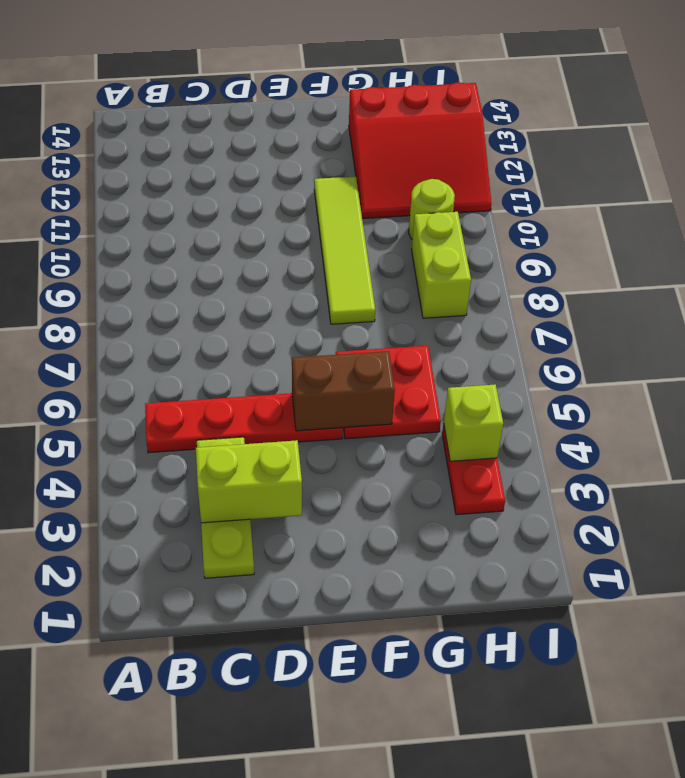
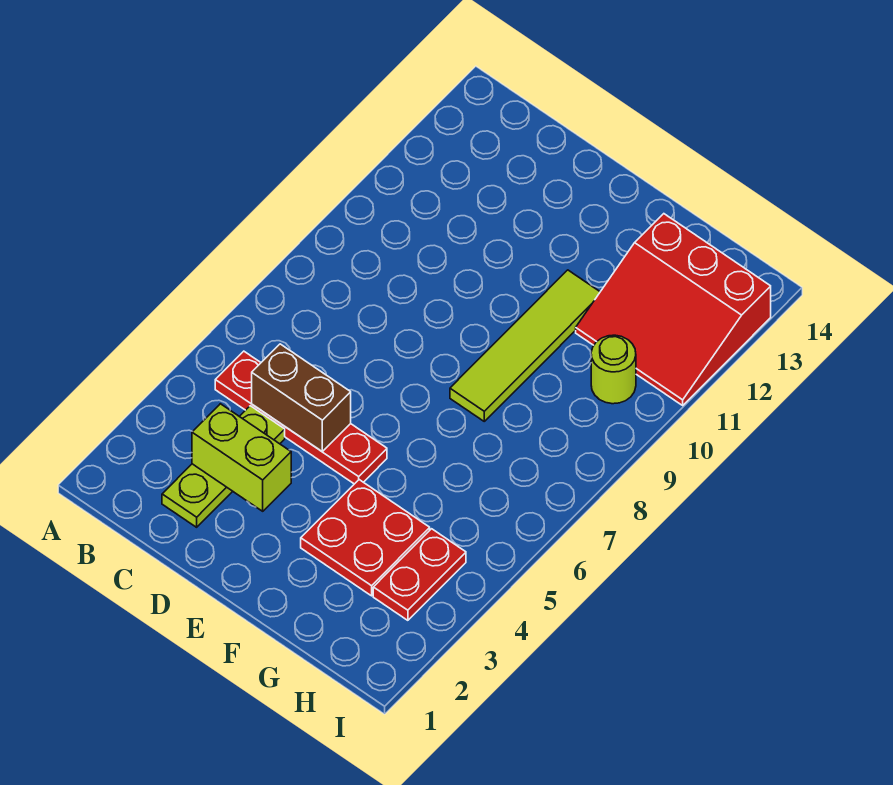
brown 1x2 brick [292,351,395,431] -> brown 1x2 brick moved to [252,344,351,451]
red 2x2 plate [336,346,441,439] -> red 2x2 plate moved to [301,480,430,596]
lime 1x1 brick [444,384,503,461] -> none
lime 1x2 brick [412,212,471,318] -> none

